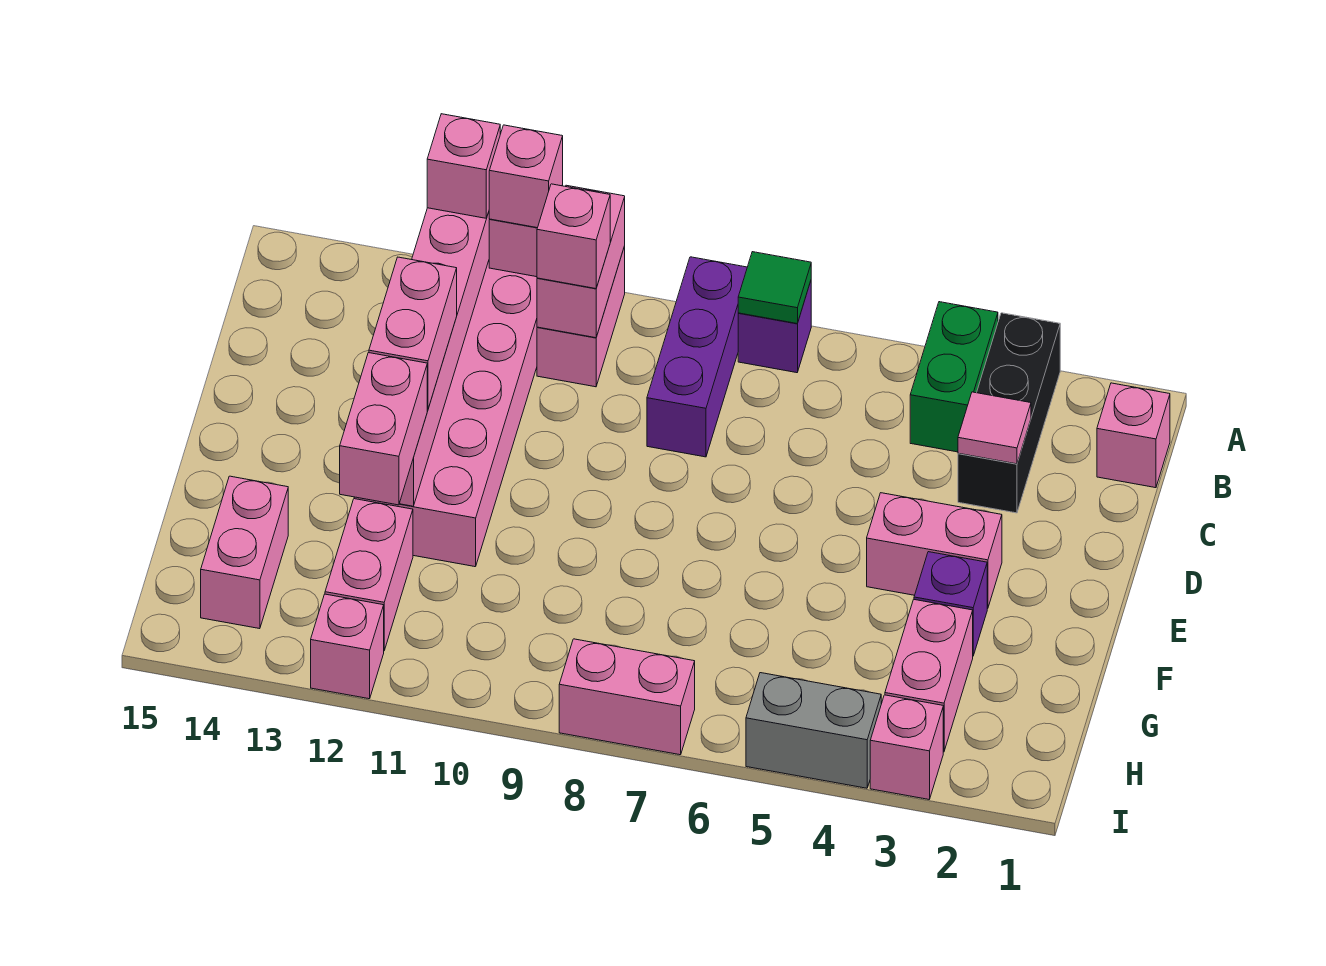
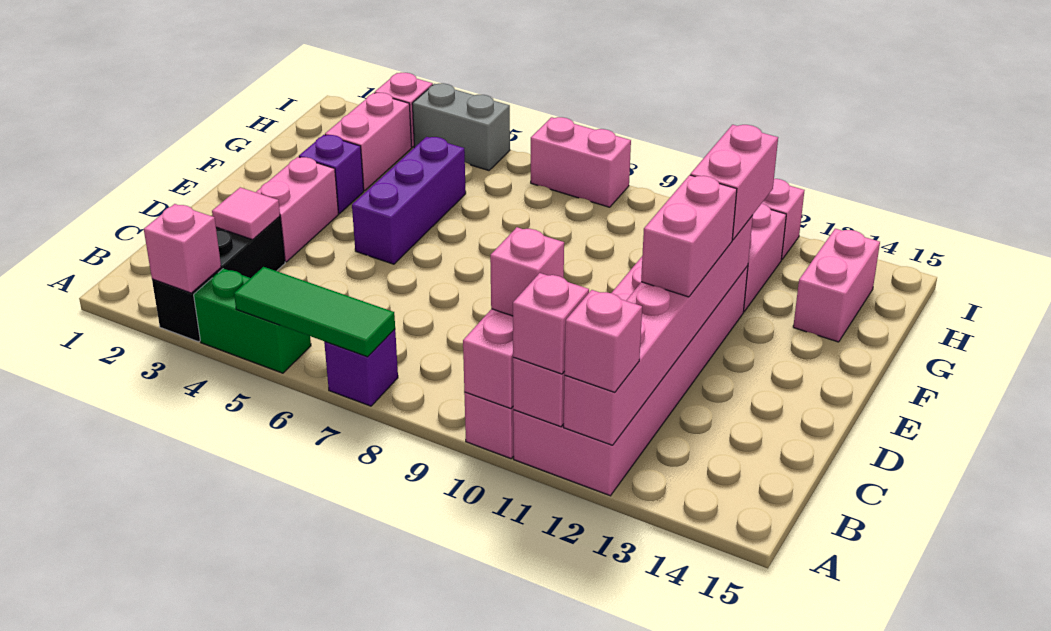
green 1x2 brick [910,302,998,452] -> green 1x2 brick turned to [194,269,311,373]
green 1x1 tile [738,252,811,324] -> green 1x3 tile [234,267,395,357]
purple 1x3 brick [647,257,747,457] -> purple 1x3 brick moved to [352,137,466,264]
pink 1x1 brick [1097,383,1170,488] -> pink 1x1 brick moved to [144,204,221,293]
pink 1x2 brick [867,493,1002,609] -> pink 1x2 brick turned to [256,157,339,262]

